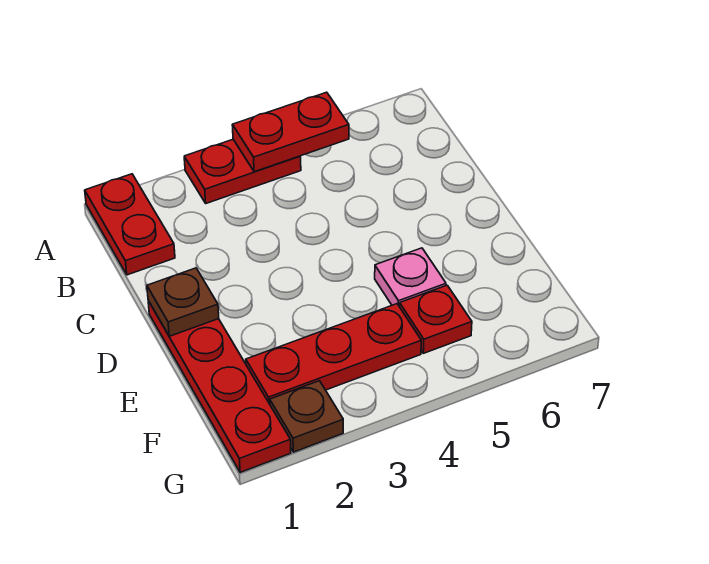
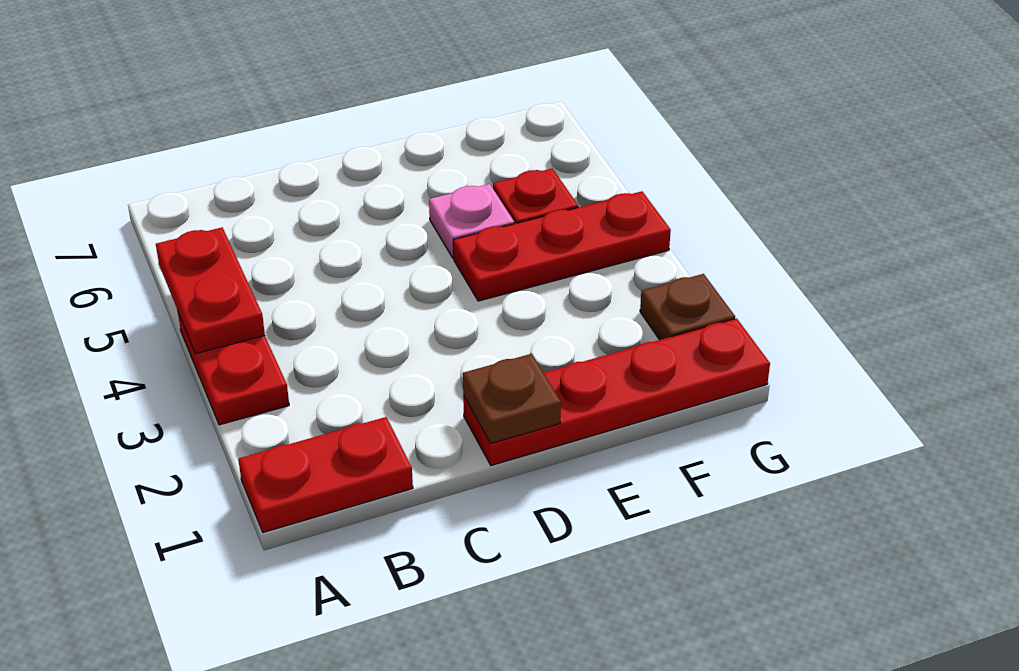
red 1x3 plate [246,304,421,404] -> red 1x3 plate turned to [453,191,671,301]

